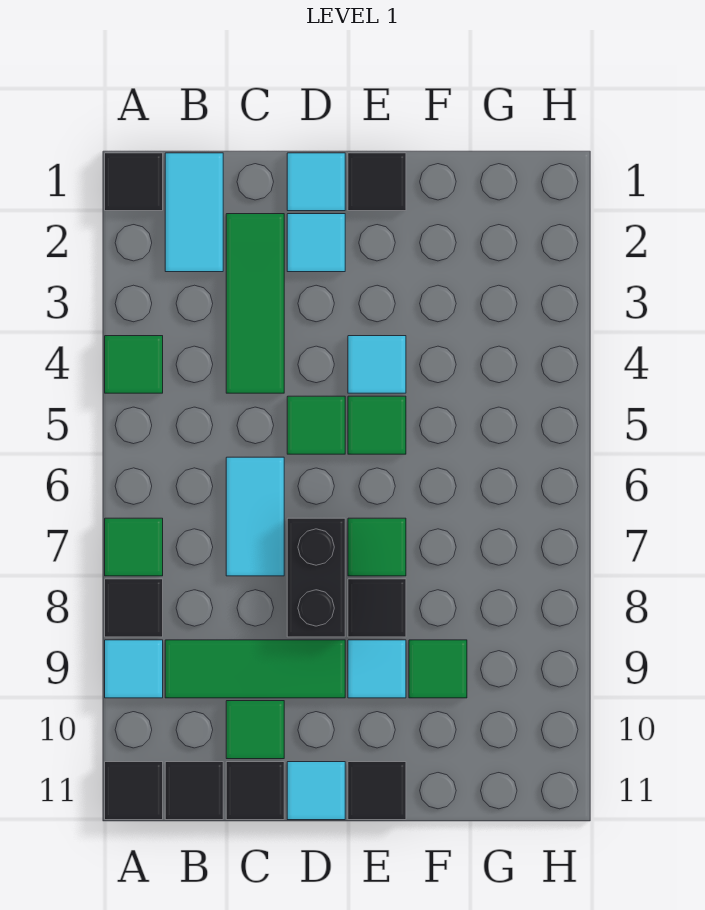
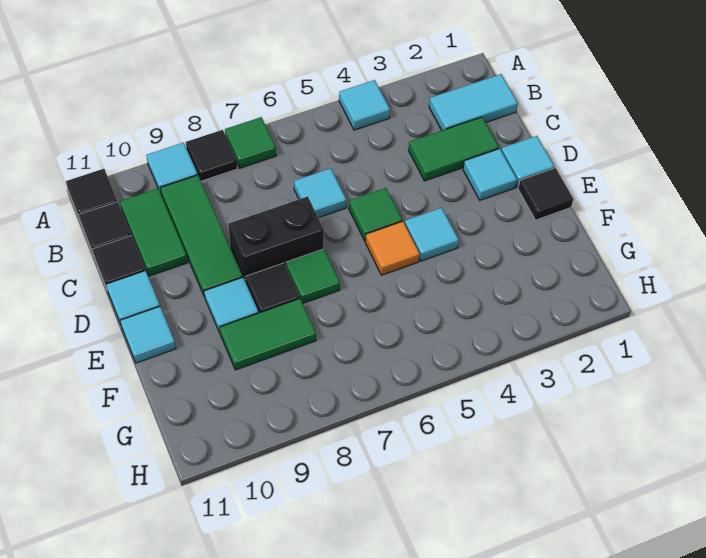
black 1x1 tile [105,153,163,211] -> none
green 1x1 tile [105,336,163,393] -> cyan 1x1 tile [339,80,390,130]
green 1x3 tile [226,214,284,393] -> green 1x2 tile [408,117,499,181]
cyan 1x2 tile [226,457,284,576] -> cyan 1x1 tile [294,168,346,218]
green 1x1 tile [226,701,284,759] -> green 1x2 tile [120,188,188,276]
green 1x1 tile [348,396,406,454] -> orange 1x1 tile [365,221,420,275]
black 1x1 tile [348,762,406,820] -> cyan 1x1 tile [120,307,176,363]
green 1x1 tile [409,640,467,698] -> green 1x2 tile [220,299,316,370]

